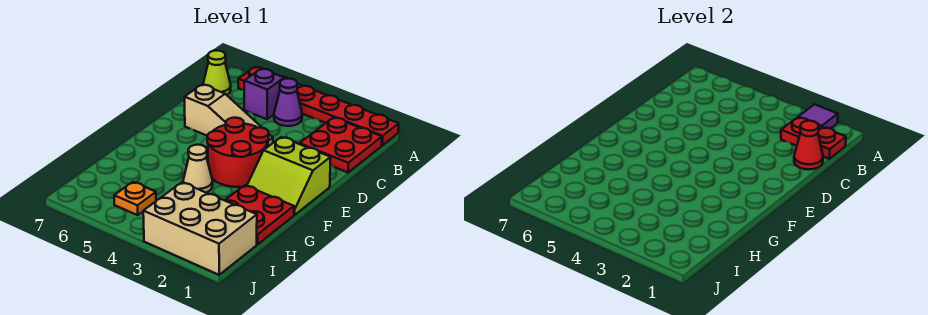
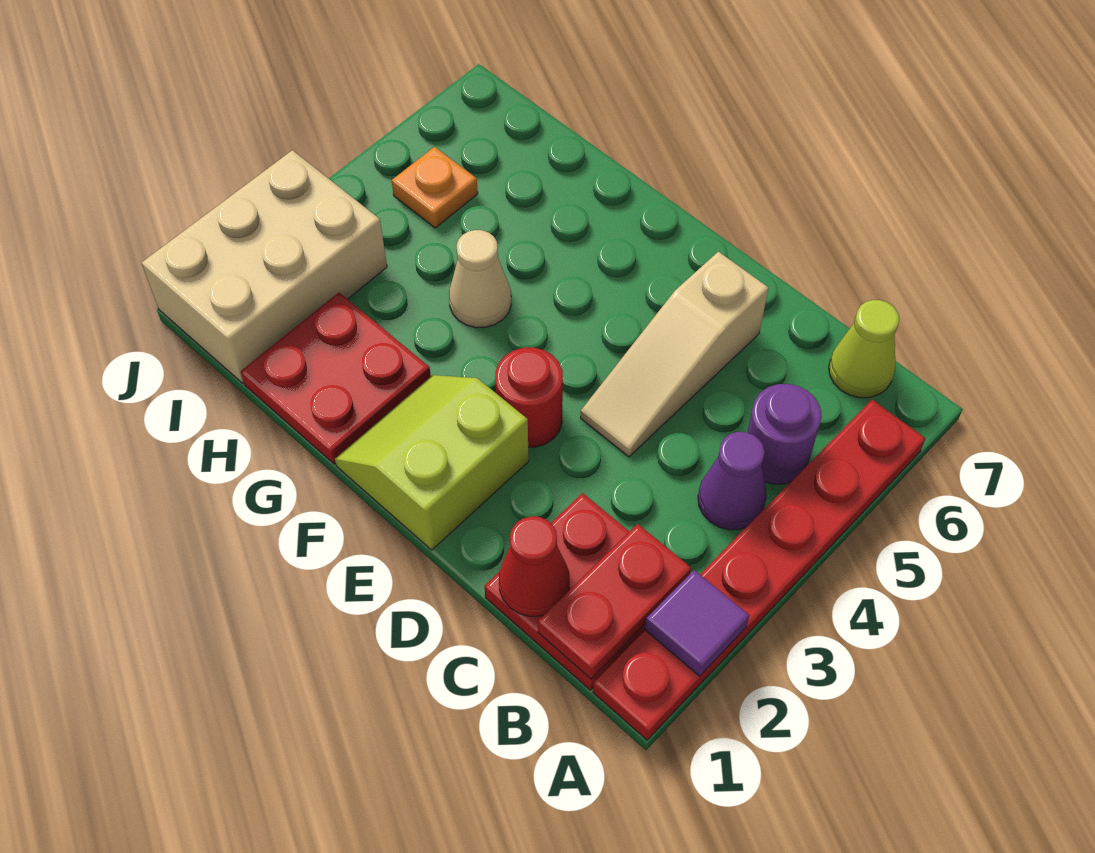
purple 1x1 brick [244,69,284,119] -> purple 1x1 round brick [747,384,822,484]
red 2x2 round brick [207,118,269,187] -> red 1x1 round brick [495,347,563,447]

